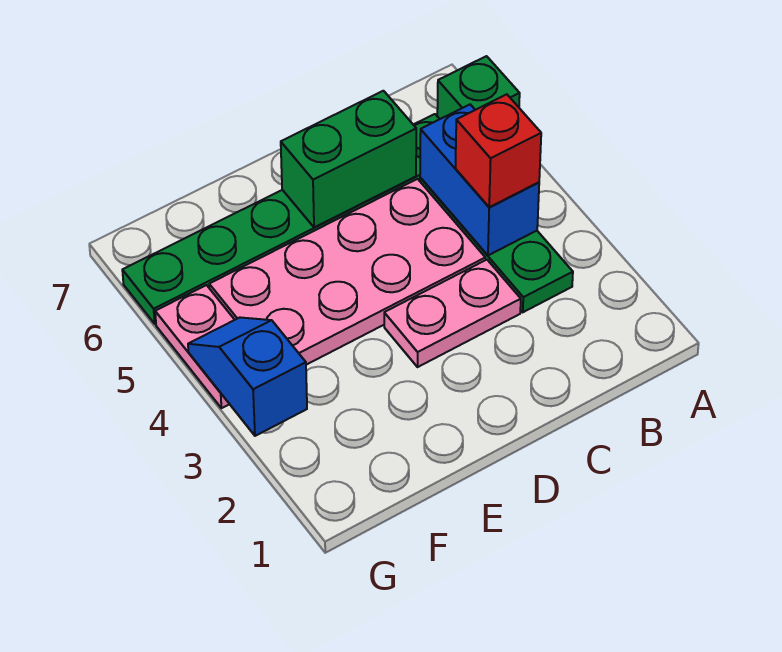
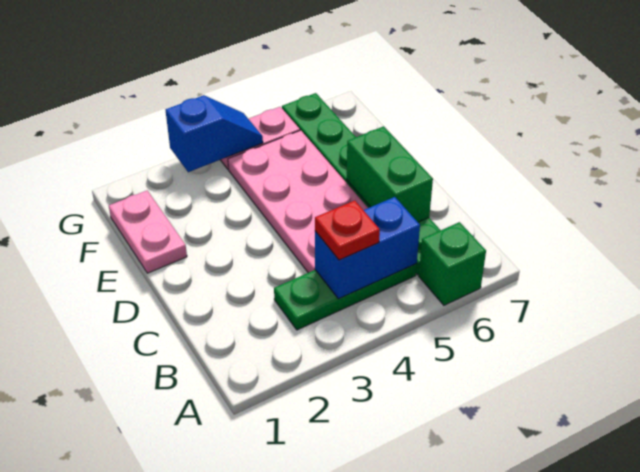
red 1x1 brick [455,94,541,207] -> red 1x1 plate [315,201,380,260]
pink 1x2 plate [384,260,521,367] -> pink 1x2 plate moved to [109,190,187,273]

